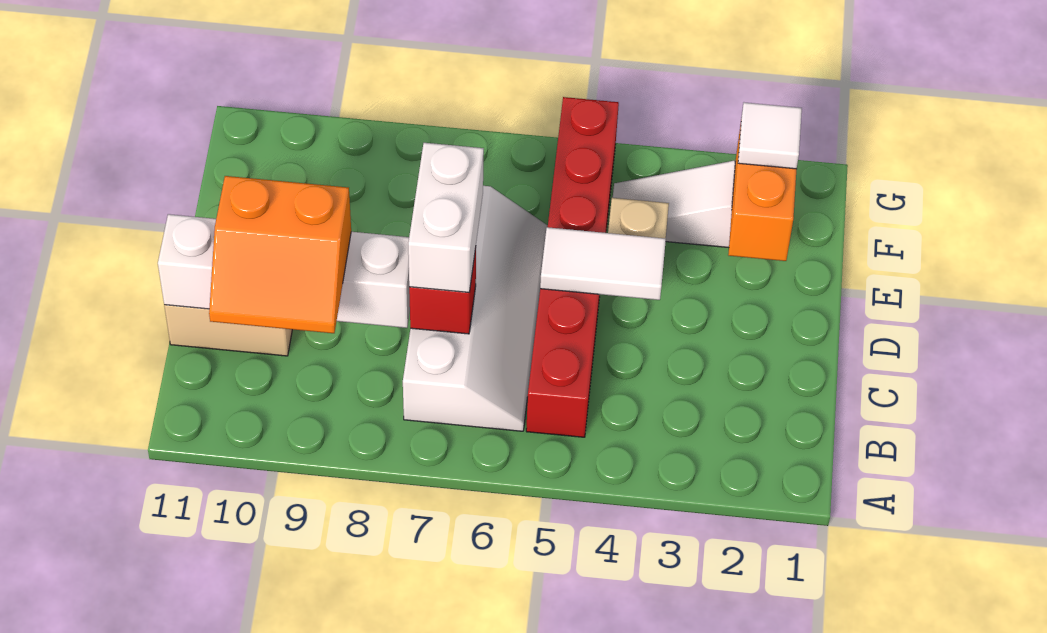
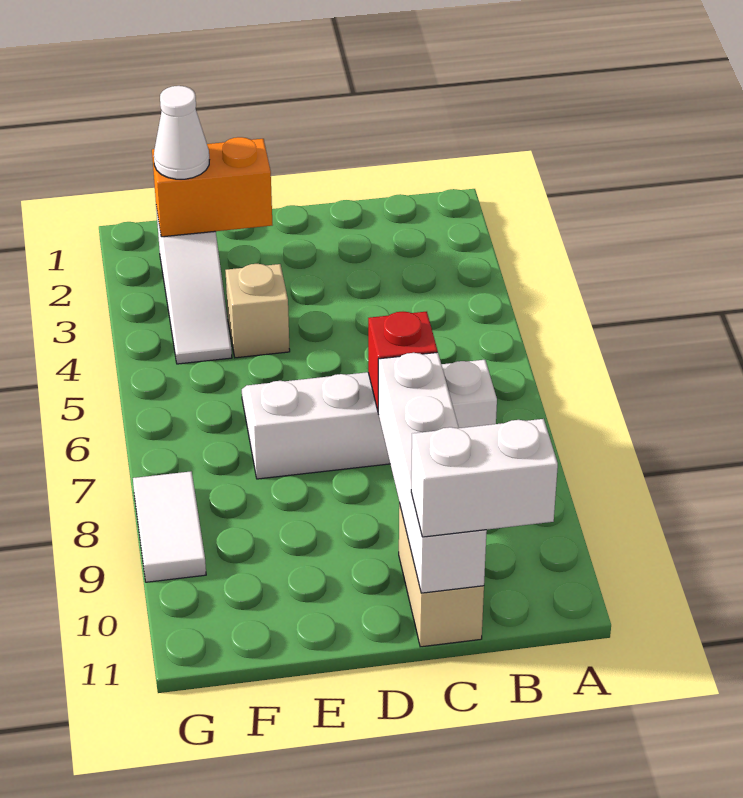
red 1x6 brick [526,97,619,437] -> none
orange 2x2 slope [209,176,351,333] -> none
white 1x2 brick [408,143,484,292] -> white 1x2 brick moved to [411,419,558,537]
white 1x2 tile [540,227,666,300] -> white 1x2 tile moved to [133,471,206,582]
white 1x1 tile [738,103,802,169] -> white 1x1 cone [154,86,209,179]

